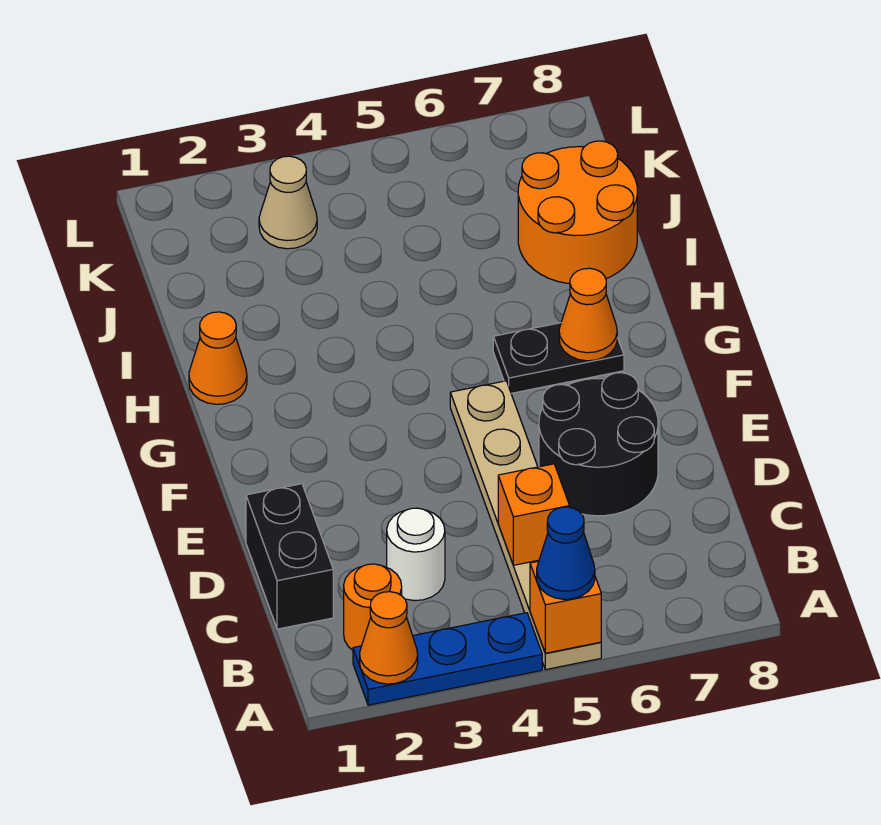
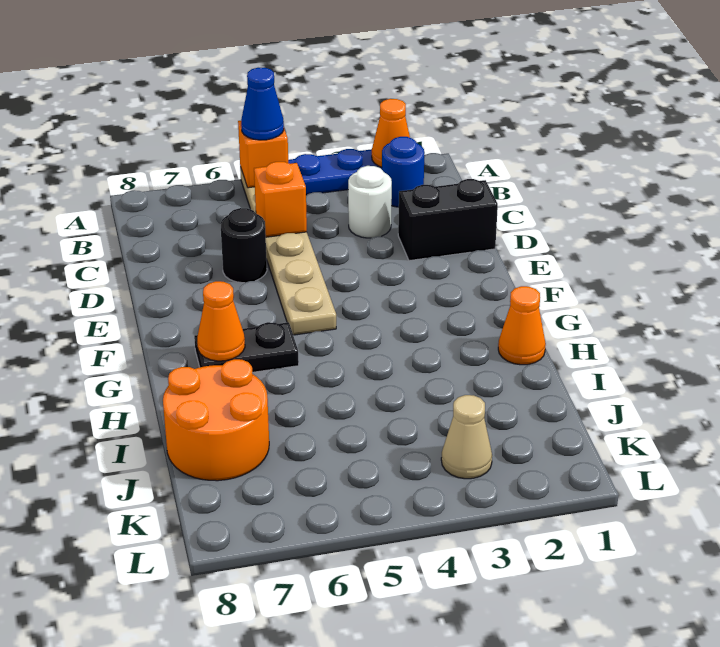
orange 1x1 round brick [344,564,402,650] -> blue 1x1 round brick [382,137,424,207]
black 1x2 brick [246,484,333,629] -> black 1x2 brick turned to [398,179,498,261]
black 2x2 round brick [539,373,658,516] -> black 1x1 round brick [221,208,267,283]

